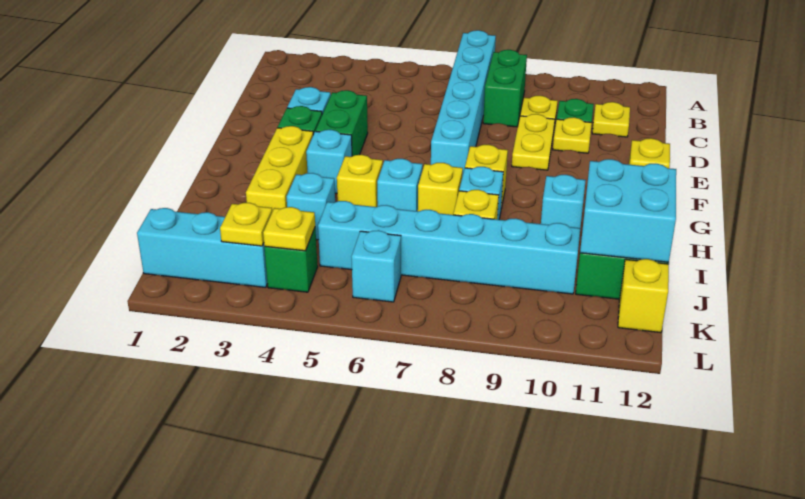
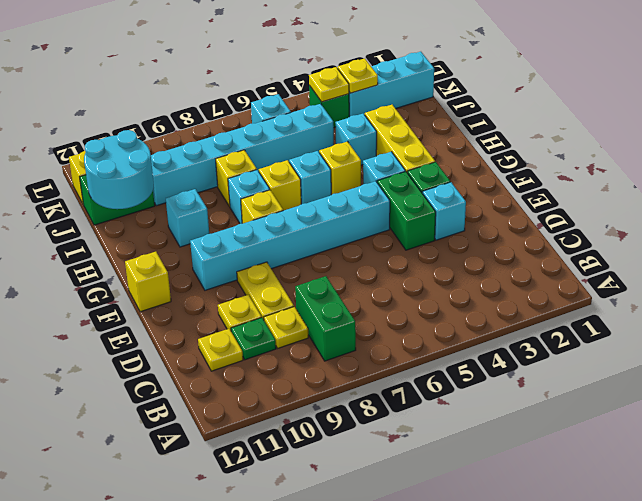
cyan 1x6 brick [431,30,496,176] -> cyan 1x6 brick turned to [190,181,390,290]
cyan 2x2 brick [580,159,676,262] -> cyan 2x2 round brick [84,130,154,209]

